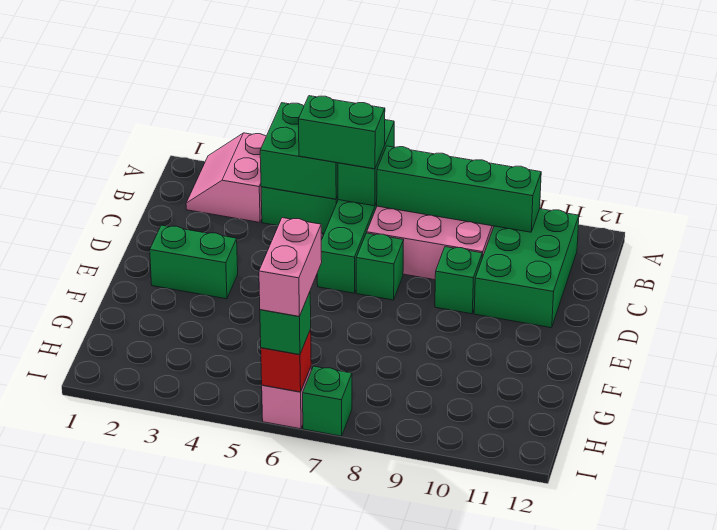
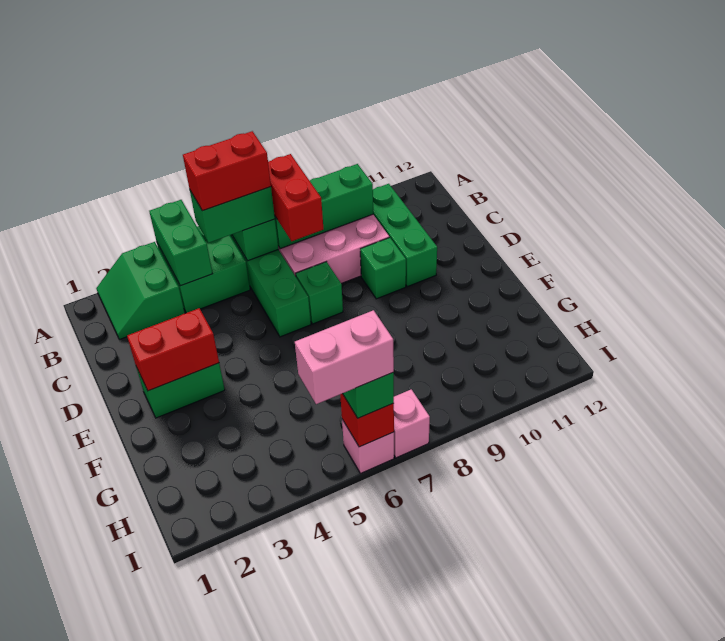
pink 2x2 slope [186,133,266,222] -> green 2x2 slope [96,242,185,340]
green 2x2 brick [260,103,338,199] -> green 1x2 brick [149,200,213,286]
none -> red 1x2 brick [183,131,271,211]
green 1x4 brick [376,146,541,232] -> green 1x3 brick [275,164,373,249]
none -> red 1x2 brick [268,154,323,241]
green 2x3 brick [474,209,579,328] -> green 1x3 brick [373,184,437,287]
none -> red 1x2 brick [127,308,219,391]
pink 1x2 brick [259,218,322,316] -> pink 1x2 brick turned to [295,310,394,404]
green 1x1 brick [303,366,352,436] -> pink 1x1 brick [394,389,430,458]

